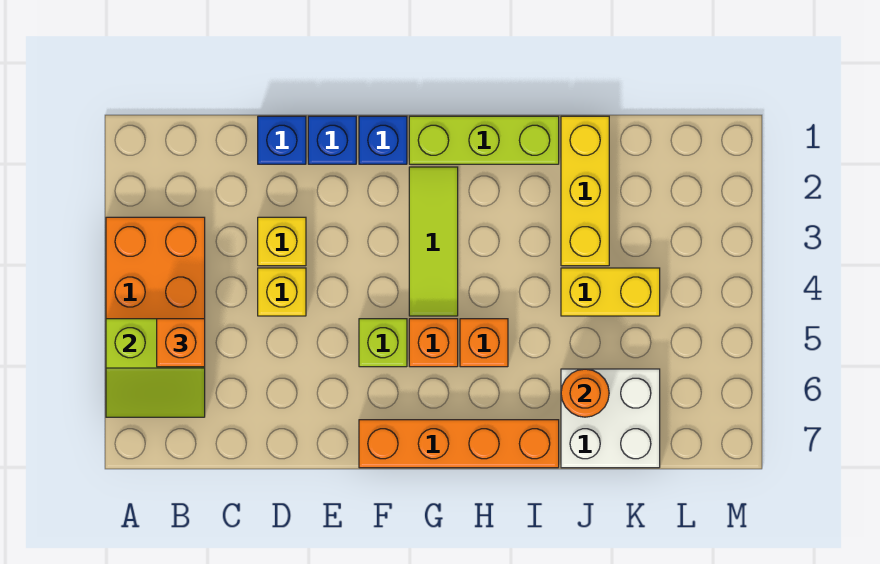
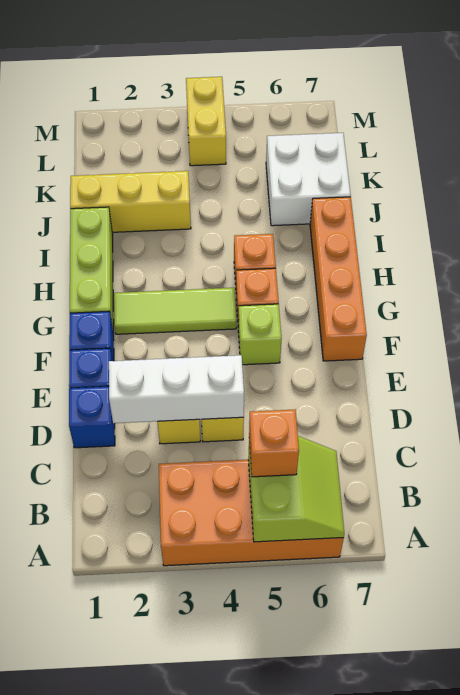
none -> white 1x3 brick [109,355,244,423]
yellow 1x2 brick [561,268,660,316] -> yellow 1x2 brick moved to [186,77,226,166]
orange 1x1 round brick [561,369,609,417] -> none

